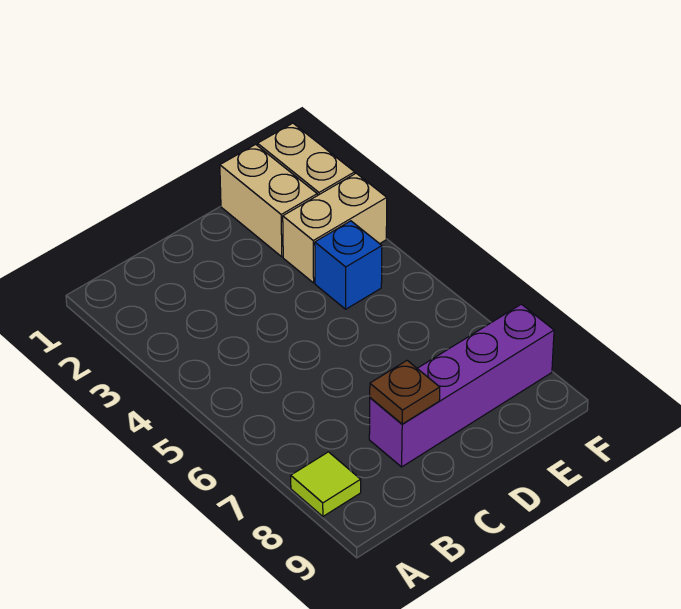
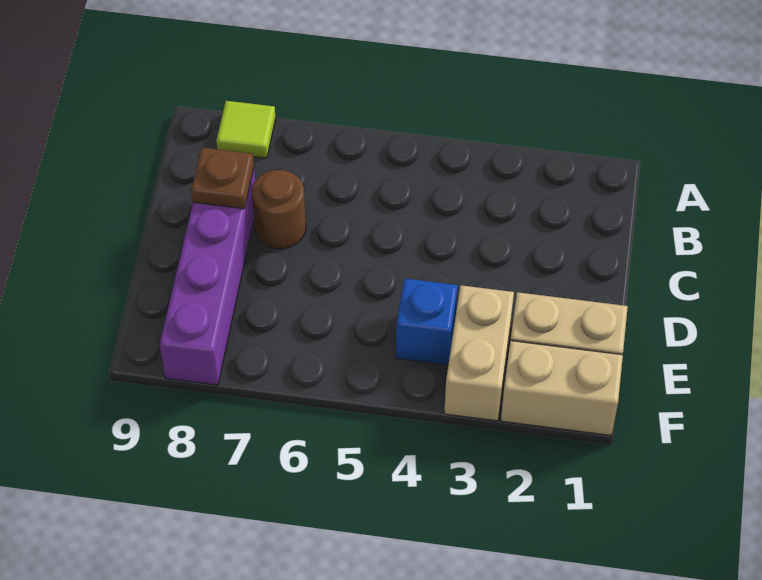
none -> brown 1x1 round brick [252,170,306,249]

